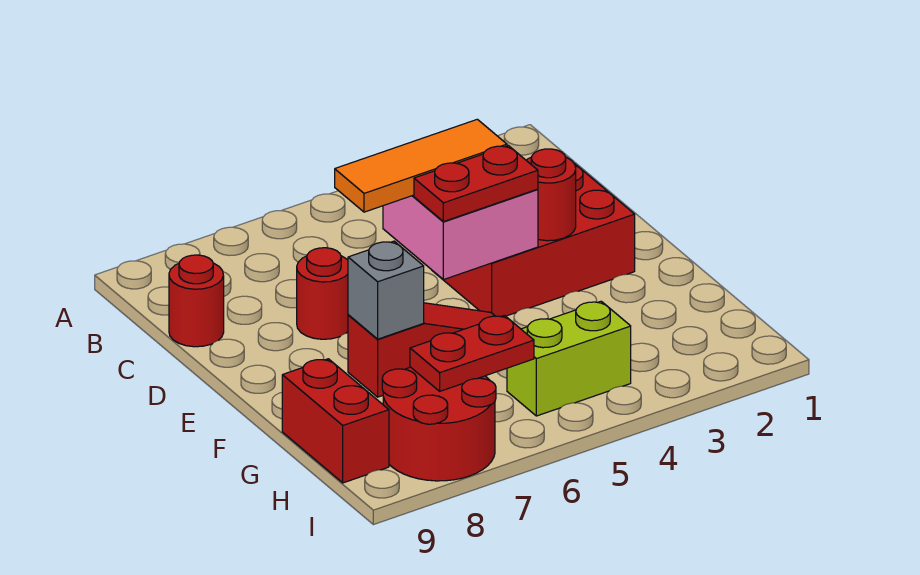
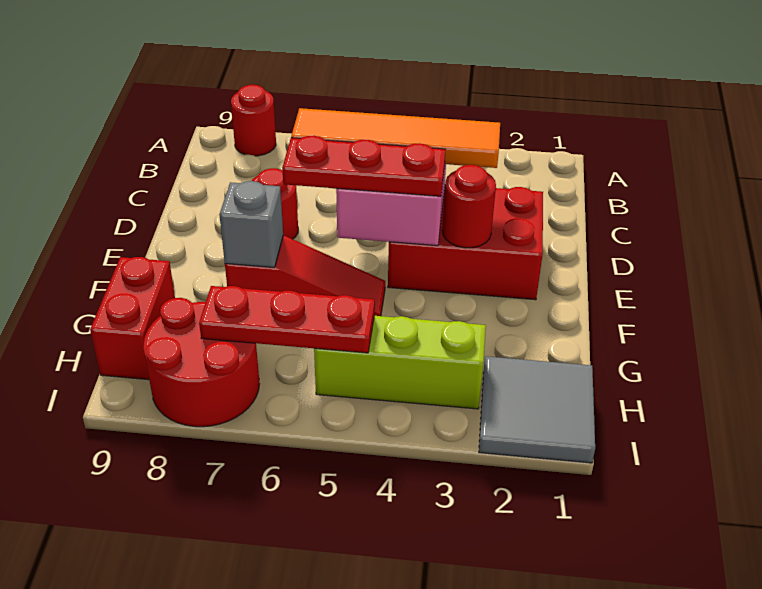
red 1x1 round brick [169,255,224,347] -> red 1x1 round brick moved to [231,85,276,156]
orange 1x3 tile [335,119,507,212] -> orange 1x4 tile [291,108,500,168]
red 1x2 plate [414,145,538,222] -> red 1x3 plate [282,136,446,196]
none -> grey 2x2 tile [479,356,595,463]
lime 1x2 brick [507,301,631,416] -> lime 1x3 brick [314,316,486,409]
red 1x2 plate [410,315,534,391] -> red 1x3 plate [199,286,375,353]

